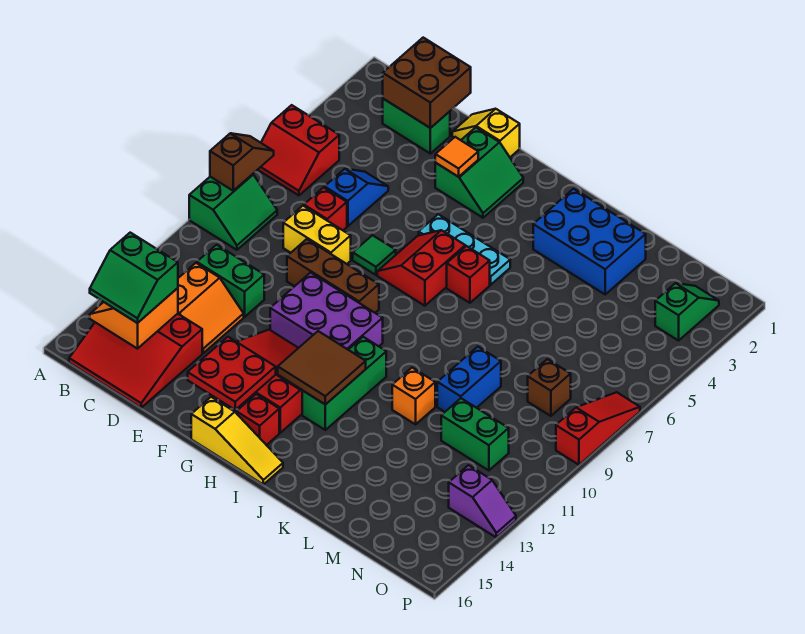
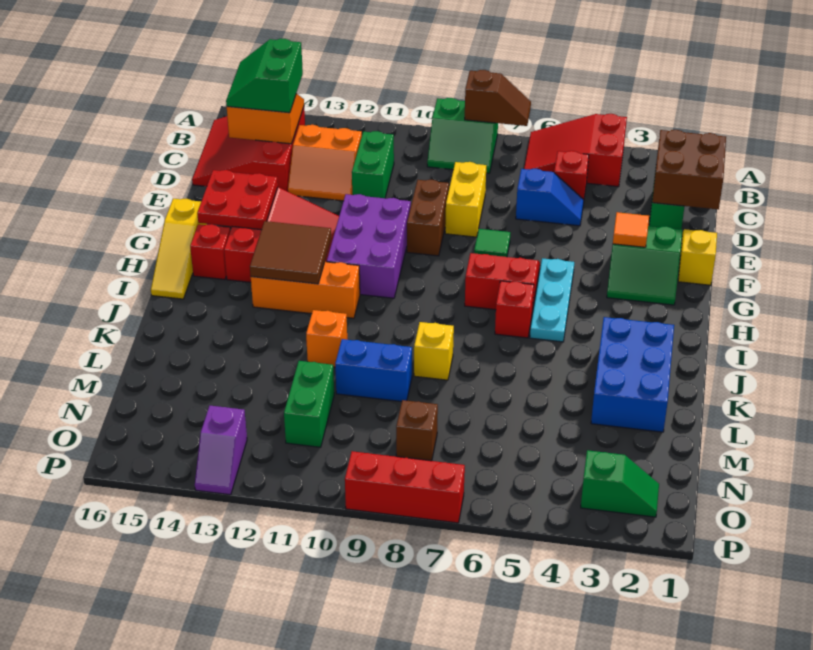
red 2x2 slope [258,105,339,195] -> red 2x3 slope [524,114,627,187]
red 1x1 brick [304,187,347,230] -> red 1x1 brick moved to [554,151,589,200]
brown 1x3 brick [287,239,379,313] -> brown 1x2 brick [407,180,449,256]
green 1x3 brick [302,337,386,430] -> orange 1x3 brick [251,262,360,318]
none -> yellow 1x1 brick [414,322,454,380]
red 1x3 slope [556,392,640,465] -> red 1x3 brick [345,451,465,523]

